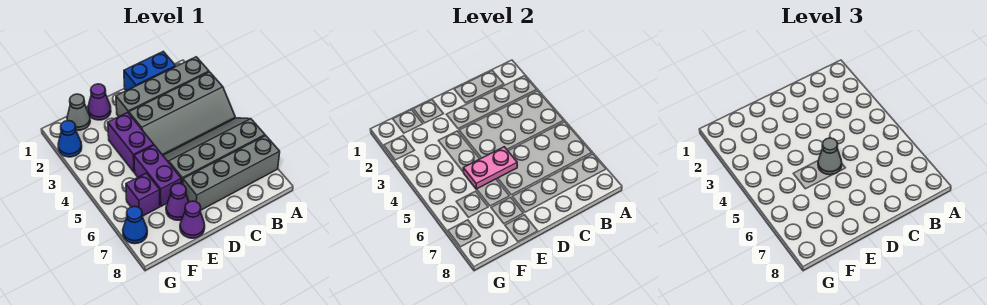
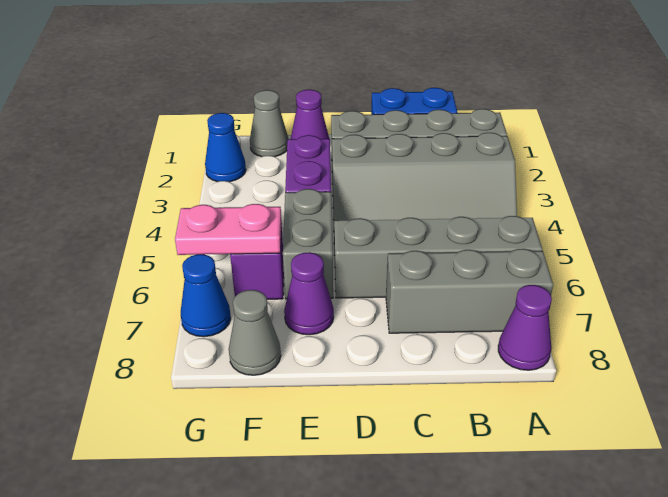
grey 1x4 brick [183,136,280,210] -> grey 1x3 brick [386,249,553,333]
pink 1x2 plate [463,147,517,189] -> pink 1x2 plate moved to [175,204,282,255]
grey 1x1 cone [818,138,842,175] -> grey 1x1 cone moved to [229,290,281,375]
purple 1x2 brick [134,145,181,206] -> grey 1x2 brick [283,189,333,299]
purple 1x1 cone [180,201,205,238] -> purple 1x1 cone moved to [498,285,552,370]

